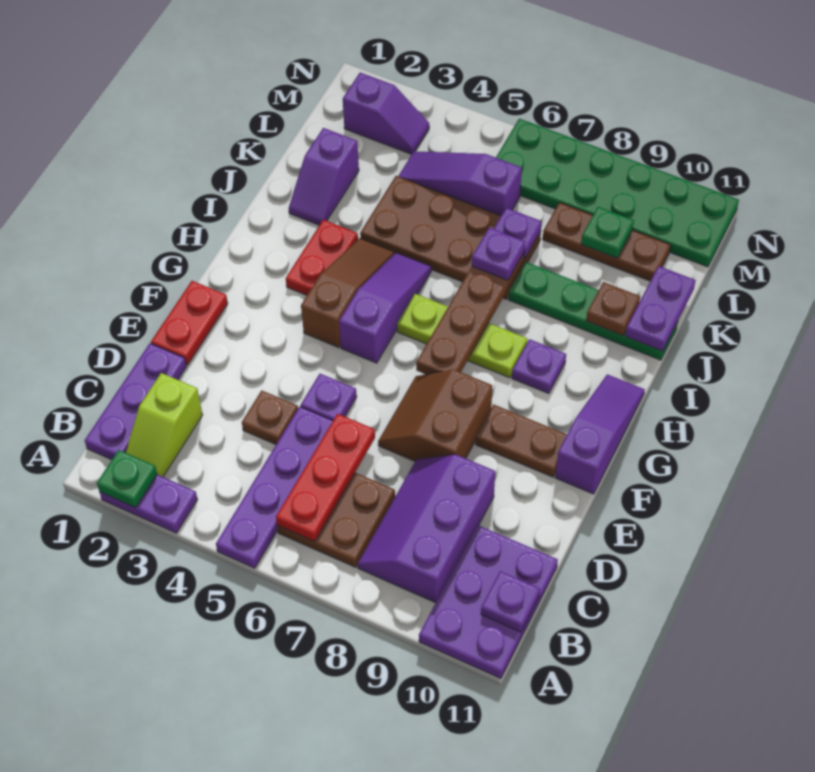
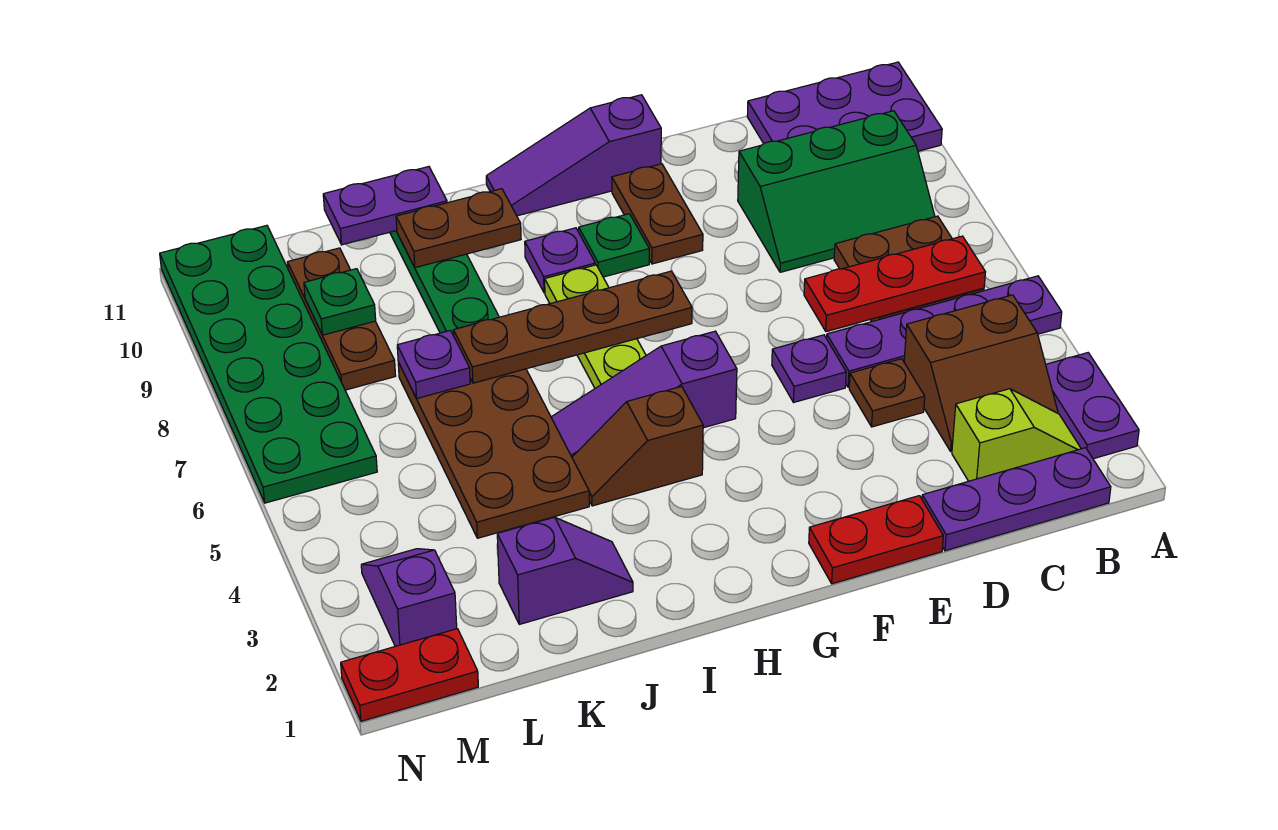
green 1x1 plate [97,450,157,508] -> green 1x1 plate moved to [579,214,649,277]
purple 2x3 slope [357,454,495,603] -> green 2x3 slope [738,111,935,272]
purple 1x1 plate [481,571,540,632] -> none
brown 2x2 slope [378,369,492,461] -> brown 2x2 slope moved to [904,295,1058,452]
brown 1x3 slope [301,238,395,348] -> brown 1x2 slope [572,386,703,506]
red 1x2 plate [286,220,358,295] -> red 1x2 plate moved to [341,629,478,721]
purple 1x1 plate [472,228,525,280] -> none
brown 1x1 plate [586,282,640,335] -> brown 1x2 plate [396,189,521,268]
purple 1x3 slope [399,151,522,216] -> none

